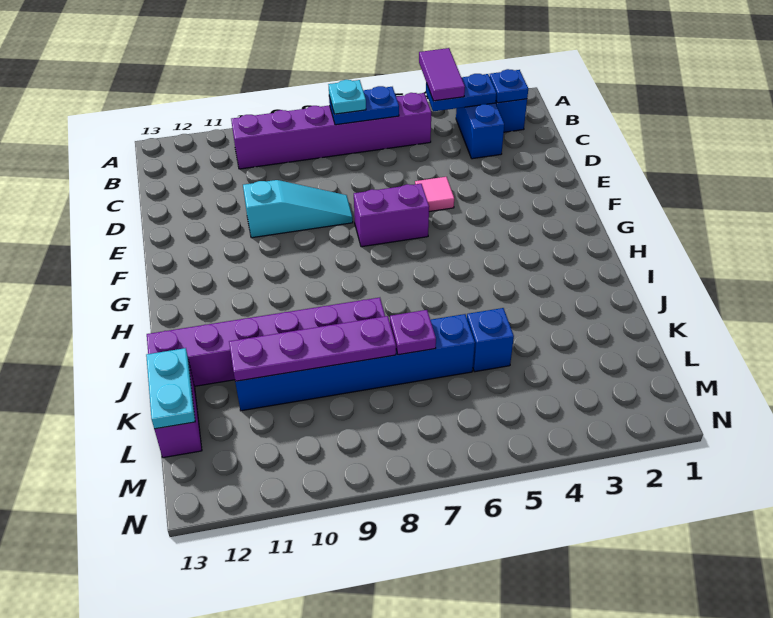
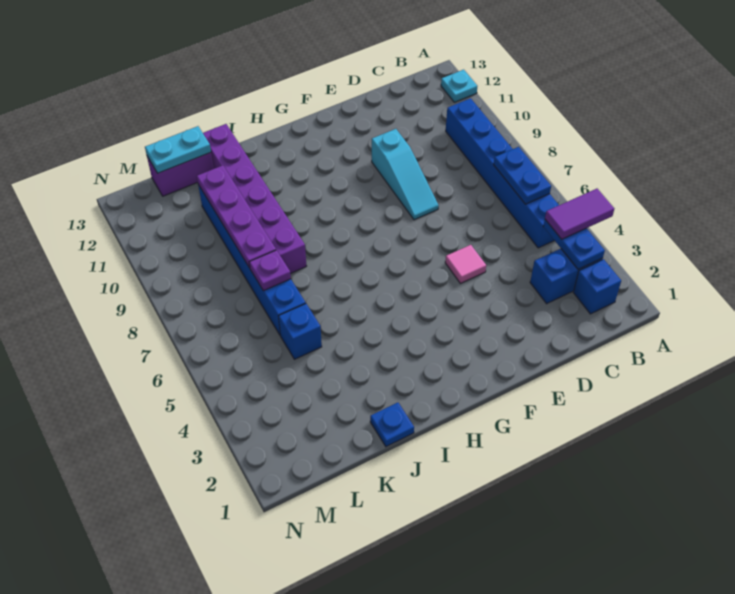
blue 1x1 plate [490,69,528,103] -> blue 1x1 plate moved to [370,403,414,447]
purple 1x6 brick [231,93,431,169] -> blue 1x6 brick [446,98,559,248]
cyan 1x1 plate [328,80,366,114] -> cyan 1x1 plate moved to [441,70,477,102]
purple 1x2 brick [354,184,429,247] -> none

